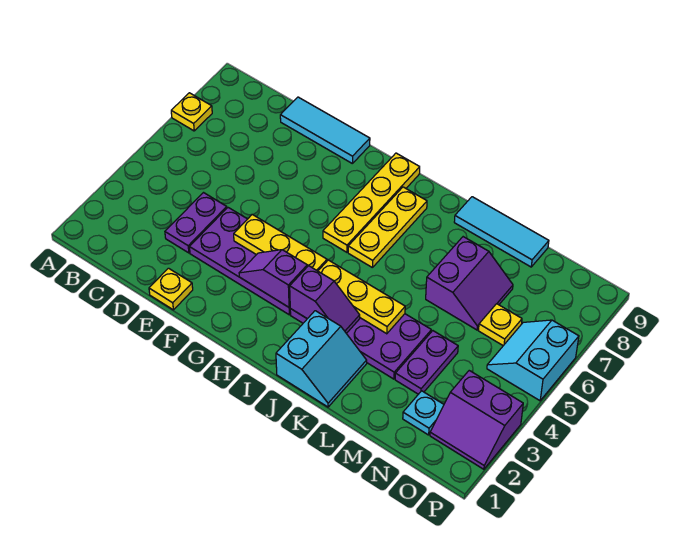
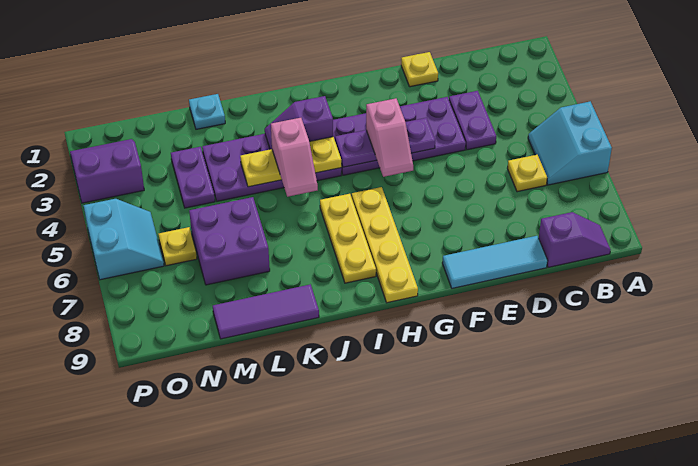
yellow 1x1 plate [171,93,212,131] -> yellow 1x1 plate moved to [507,155,547,192]
yellow 1x3 plate [234,214,327,271] -> purple 1x3 plate [335,118,435,167]
purple 1x2 slope [239,250,307,307] -> purple 1x2 slope moved to [539,212,611,267]
none -> pink 1x2 slope [366,98,413,177]
cyan 2x2 slope [276,311,367,407] -> cyan 2x2 slope moved to [528,101,612,185]
none -> pink 1x2 slope [271,118,318,197]
cyan 1x3 tile [454,197,549,267] -> purple 1x3 tile [213,284,319,339]
purple 2x2 slope [426,237,513,330] -> purple 2x2 brick [189,197,270,285]
cyan 1x1 plate [403,391,444,435] -> cyan 1x1 plate moved to [189,94,225,129]

